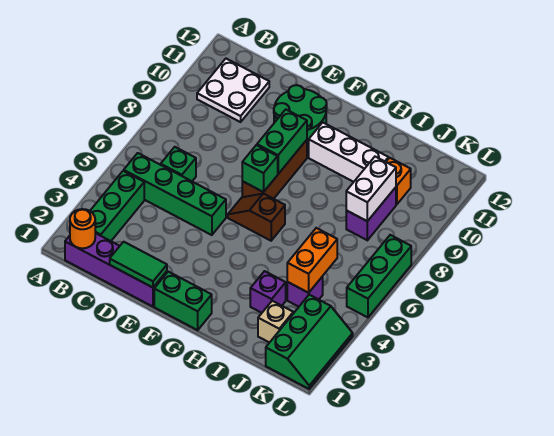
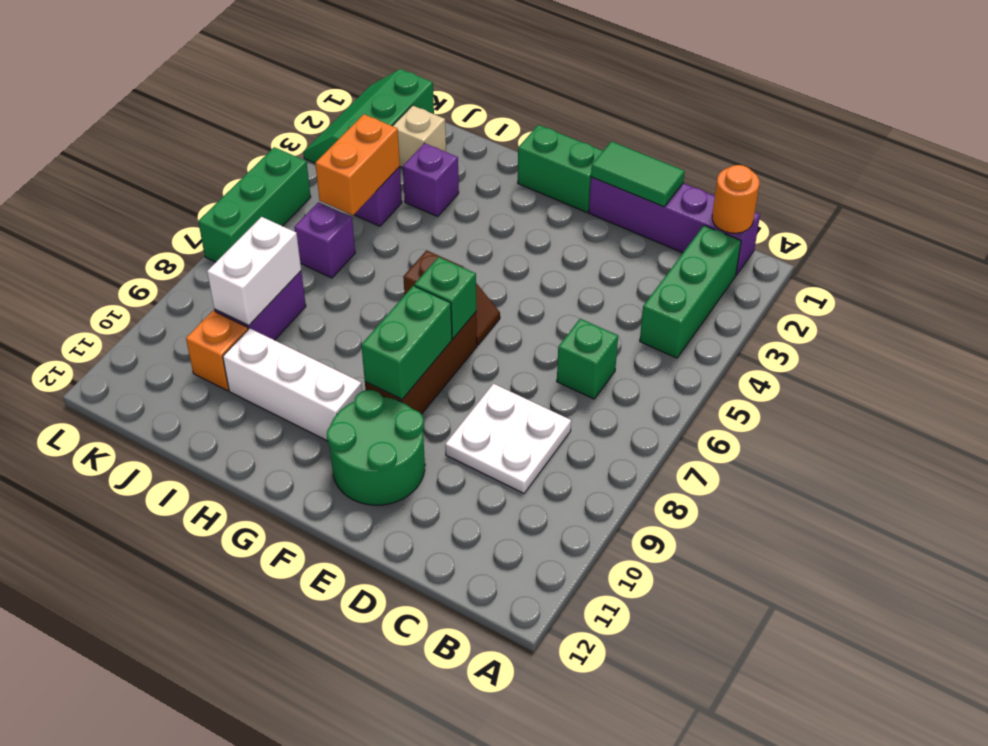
green 1x4 brick [124,153,226,235] -> none
white 2x2 plate [197,59,269,122] -> white 2x2 plate moved to [445,384,571,493]
none -> purple 1x1 brick [294,202,355,278]

